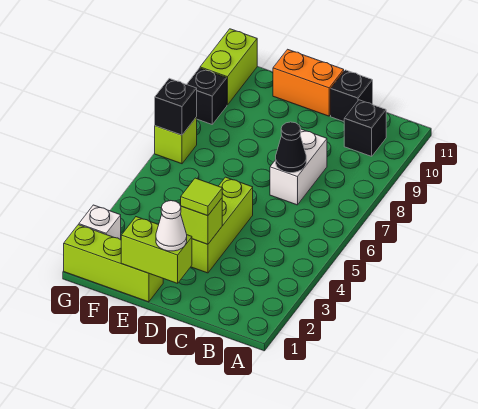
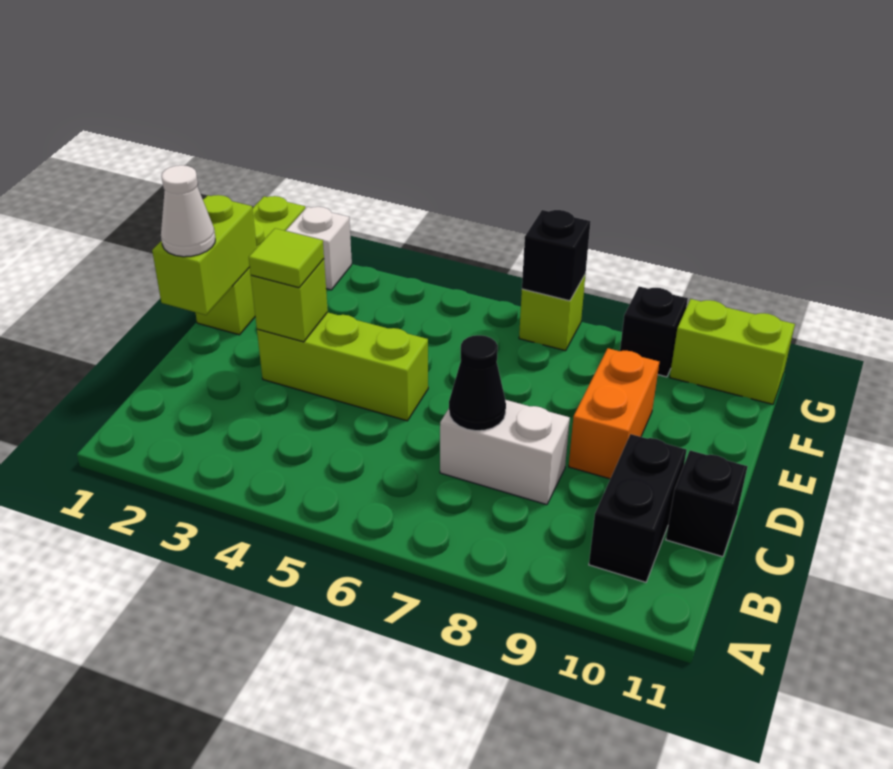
black 1x1 brick [344,100,386,156] -> black 1x2 brick [589,434,687,582]
orange 1x2 brick [273,49,344,116] -> orange 1x2 brick moved to [569,348,659,479]

